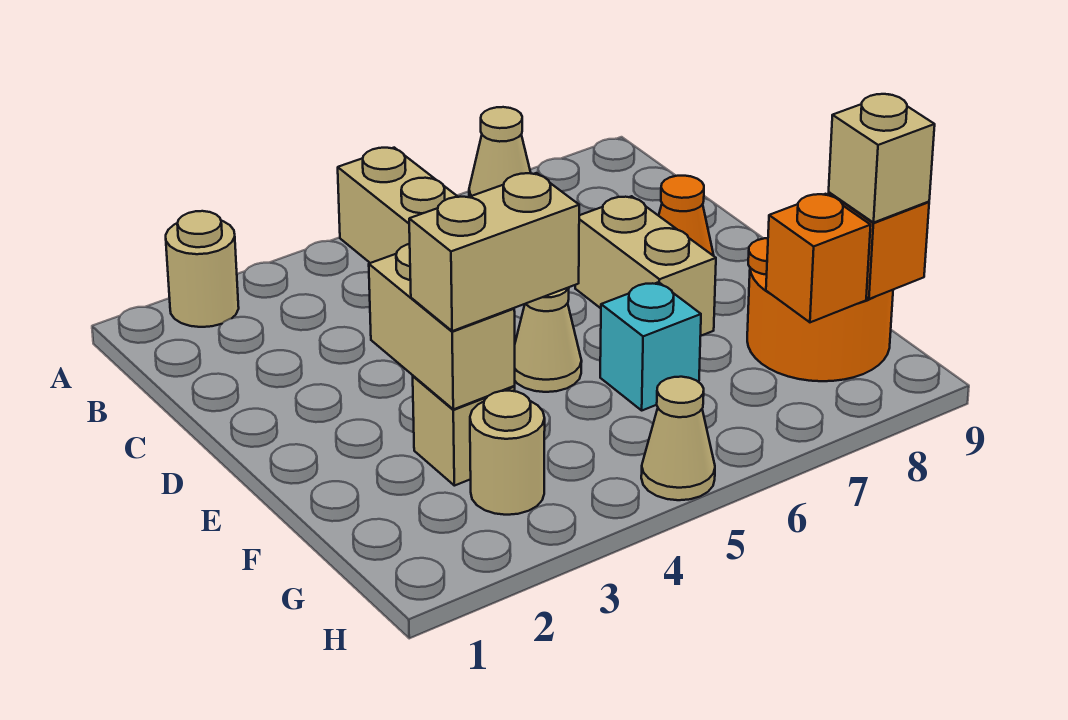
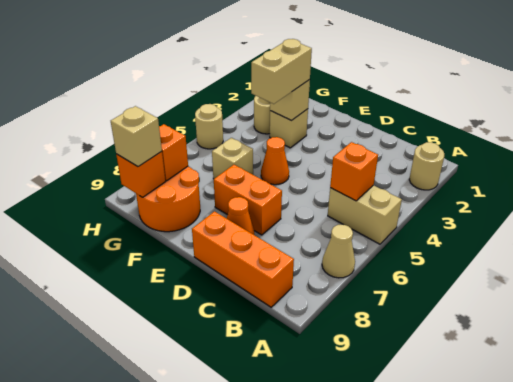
none -> orange 1x1 brick [330,142,378,201]
none -> orange 1x3 brick [192,211,294,307]
tan 1x2 brick [575,196,716,336] -> orange 1x2 brick [214,165,282,235]
tan 1x2 brick [369,244,515,409] -> tan 1x1 brick [270,80,310,121]
tan 1x1 cone [515,287,582,392] -> orange 1x1 cone [261,137,289,185]
cyan 1x1 brick [600,282,701,410] -> tan 1x1 brick [212,138,253,179]
tan 1x1 cone [641,377,715,500] -> tan 1x1 round brick [195,104,223,149]

